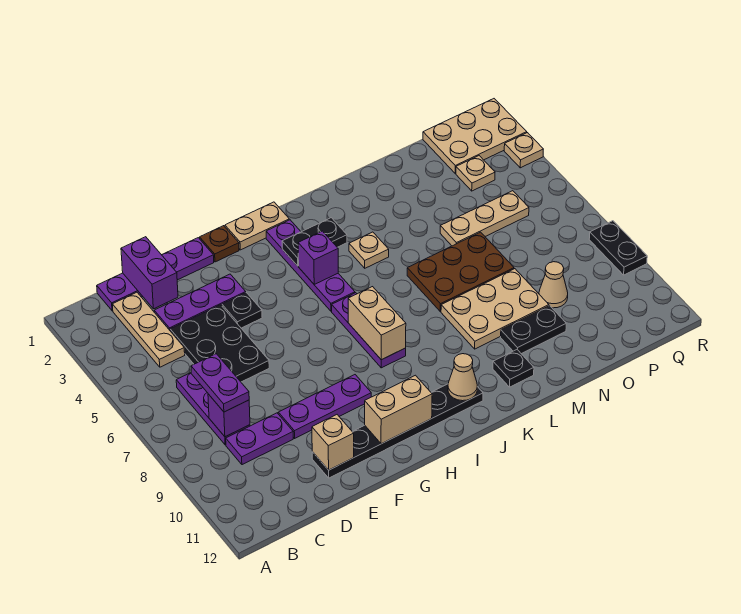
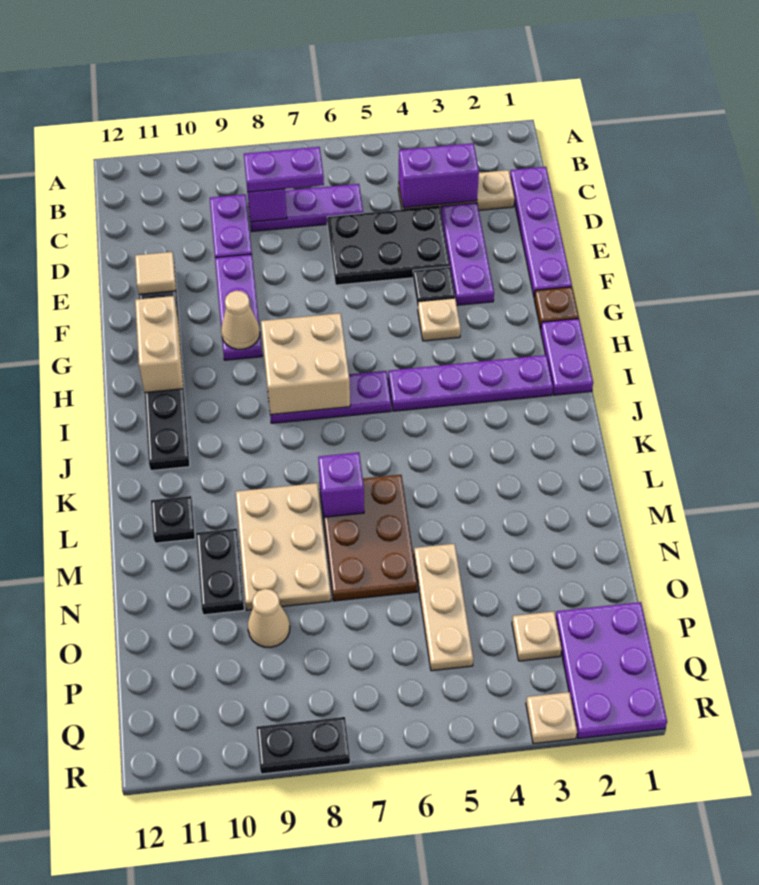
purple 1x2 brick [121,237,178,309] -> purple 1x2 brick moved to [399,143,479,208]
tan 1x1 brick [312,415,354,470] -> tan 1x1 tile [135,252,176,294]
tan 1x2 plate [225,202,289,250] -> purple 1x2 plate [541,319,593,395]
black 1x2 plate [282,218,347,266] -> none
purple 1x1 brick [298,231,338,284] -> purple 1x1 brick moved to [318,452,364,517]
tan 1x2 brick [348,287,406,360] -> tan 2x2 brick [261,313,350,415]
tan 1x1 cone [448,354,477,401] -> tan 1x1 cone moved to [221,291,260,349]
tan 1x1 plate [349,232,389,268] -> tan 1x1 plate moved to [418,298,461,341]
tan 2x3 plate [423,99,527,173] -> purple 2x3 plate [556,602,667,739]

